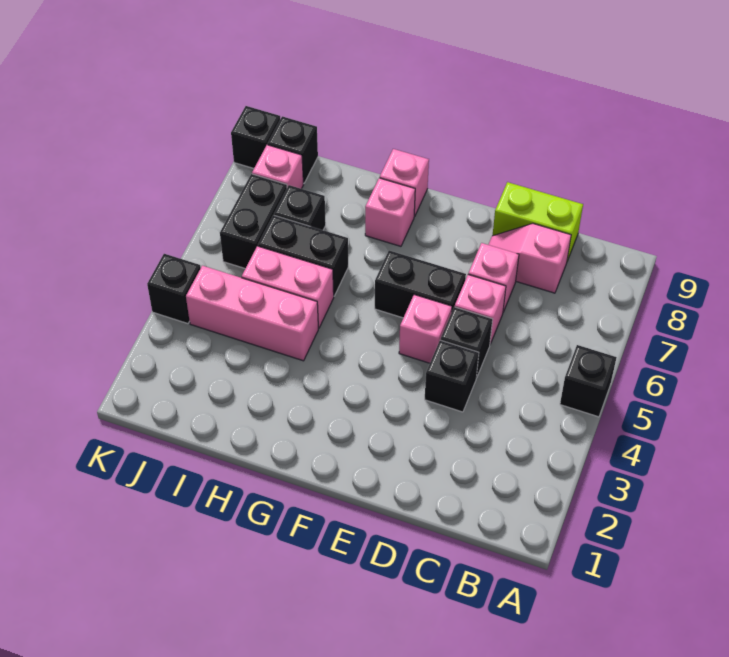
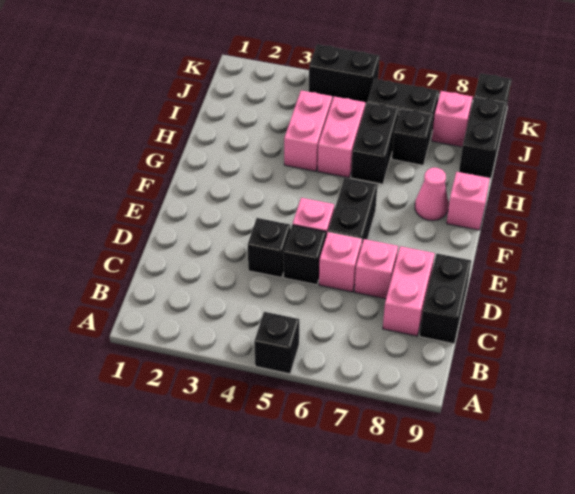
pink 1x2 slope [488,224,571,293] -> pink 1x2 brick [383,246,435,336]
lime 1x2 brick [492,182,583,261] -> black 1x2 brick [419,254,471,344]
pink 1x1 brick [365,178,415,246] -> pink 1x1 cone [415,168,449,221]
pink 1x3 brick [186,266,318,361] -> pink 1x2 brick [284,90,332,171]
black 1x1 brick [268,116,318,183] -> black 1x2 brick [459,97,506,178]
black 1x1 brick [147,254,201,324] -> black 1x2 brick [309,44,380,104]

